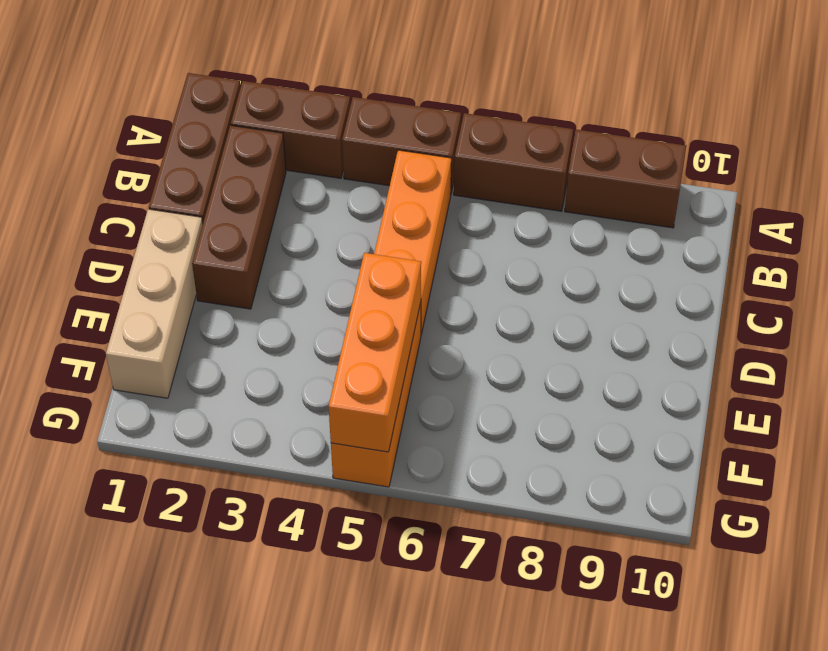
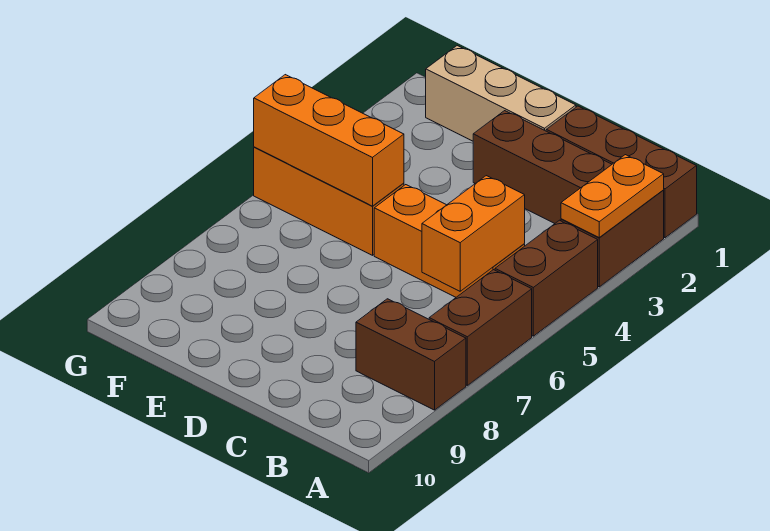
none -> orange 1x2 plate [561,155,664,237]
brown 1x2 brick [565,129,686,228] -> brown 1x2 brick turned to [356,299,466,410]
none -> orange 1x2 brick [422,176,525,291]

